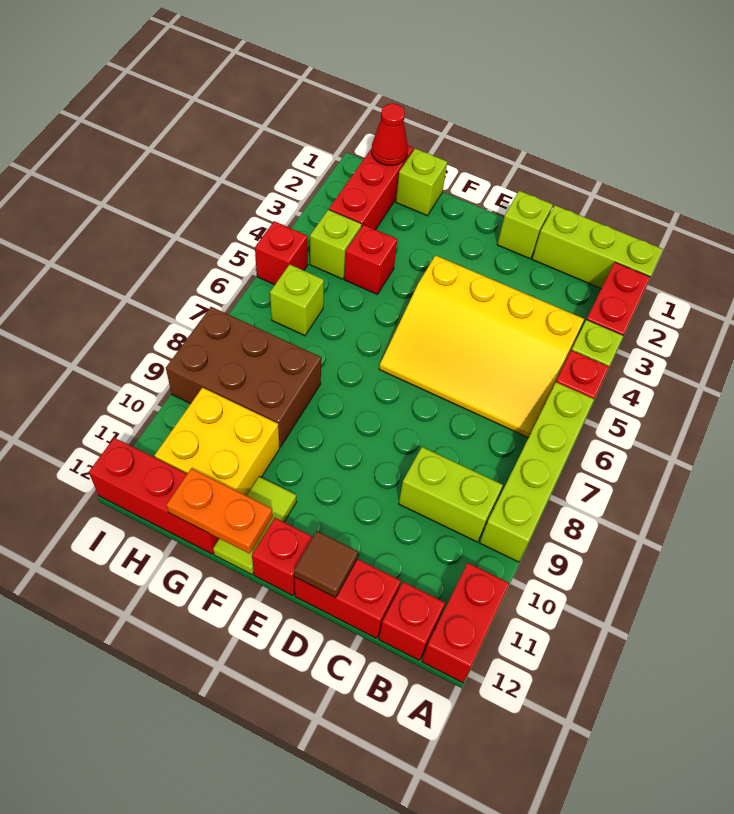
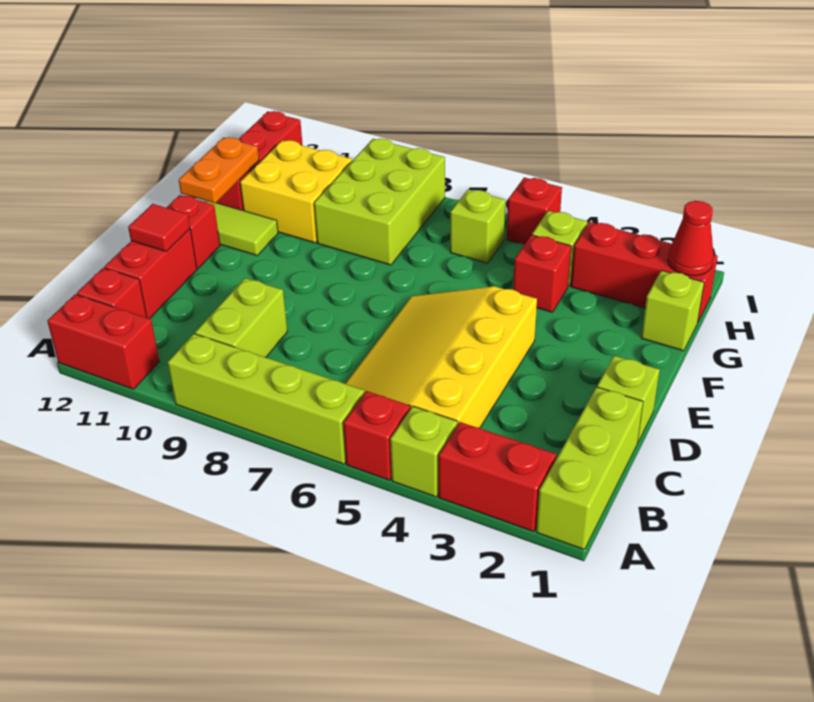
brown 1x1 tile [294,531,358,598] -> red 1x1 tile [128,204,190,251]
brown 2x3 brick [166,307,321,447] -> lime 2x3 brick [314,139,445,265]

